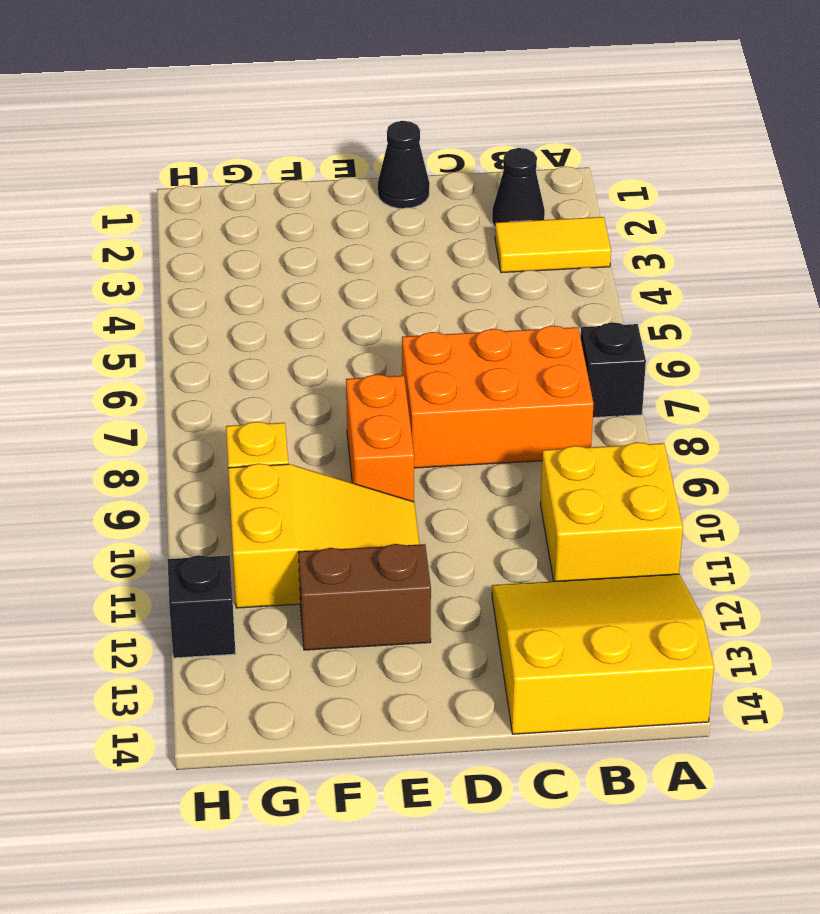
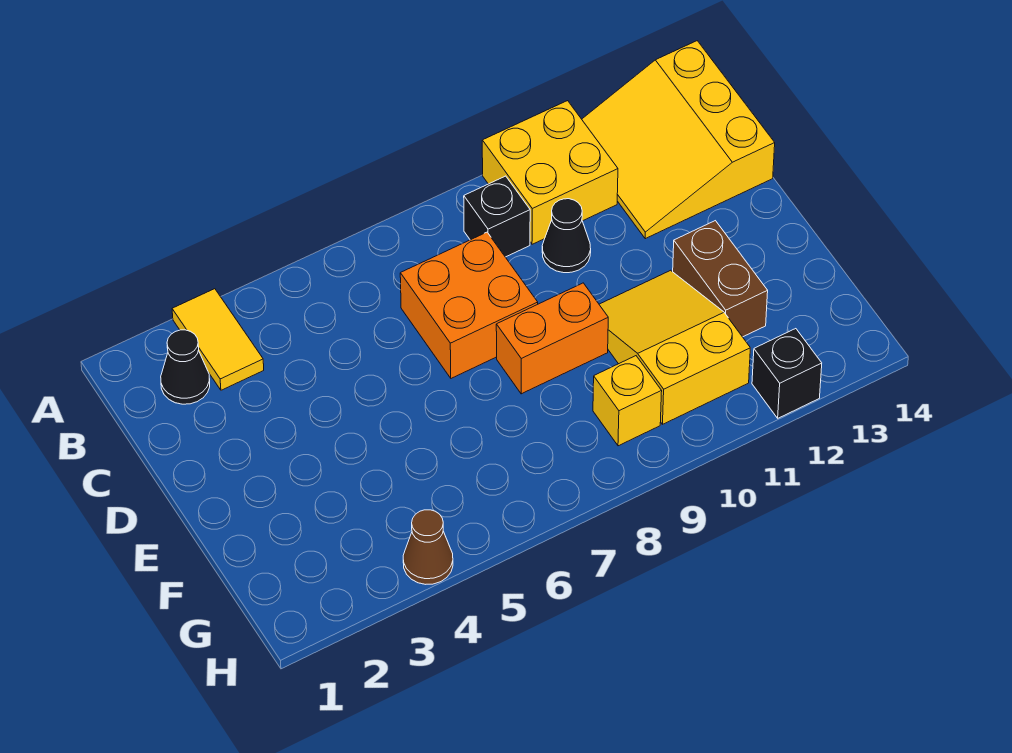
black 1x1 brick [581,322,646,418] -> black 1x1 brick moved to [464,176,530,257]
orange 2x3 brick [402,326,594,468] -> orange 2x2 brick [400,232,538,378]
black 1x1 cone [378,121,430,208] -> black 1x1 cone moved to [542,199,591,273]
none -> brown 1x1 cone [403,510,453,584]

